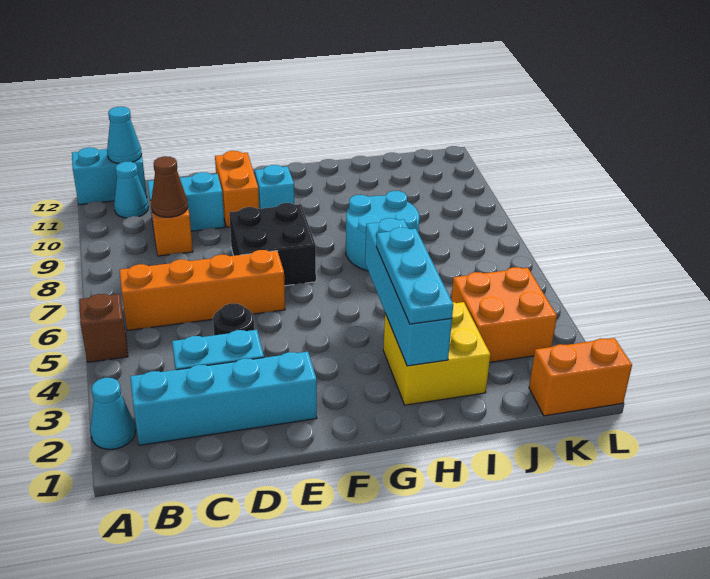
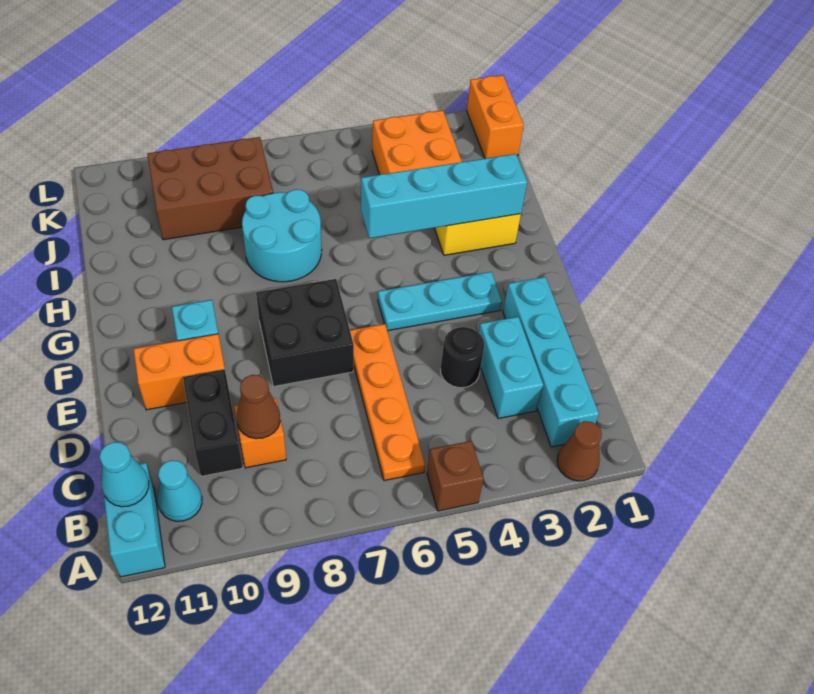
cyan 1x1 cone [90,378,135,449] -> brown 1x1 cone [557,421,602,481]
orange 1x4 brick [120,250,285,330] -> orange 1x4 plate [350,324,425,481]
cyan 1x2 brick [148,172,225,231] -> black 1x2 brick [183,369,243,476]
cyan 1x3 plate [376,227,453,324] -> cyan 1x3 plate moved to [378,272,502,331]
none -> brown 2x3 brick [147,137,273,240]

